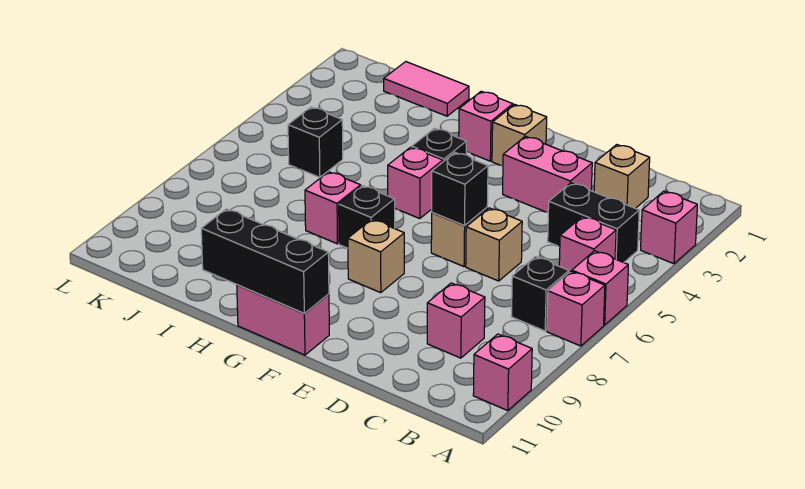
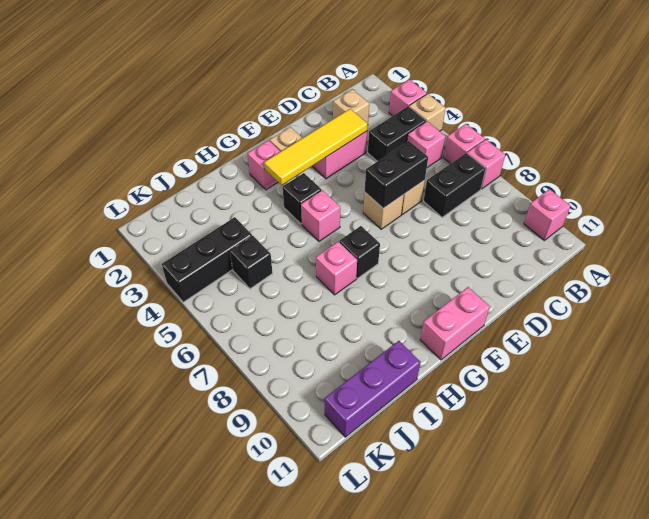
black 1x1 brick [511,257,569,331] -> black 1x2 brick [424,153,486,217]
pink 1x1 brick [427,283,485,358] -> none
none -> yellow 1x4 tile [264,109,368,185]
black 1x1 brick [432,153,488,226] -> black 1x2 brick [365,141,428,208]
tan 1x1 brick [348,219,404,293] -> tan 1x1 brick moved to [409,94,446,131]
black 1x3 brick [201,209,329,314] -> black 1x3 brick moved to [162,217,252,302]
pink 1x2 tile [384,62,469,116] -> none
none -> purple 1x3 brick [325,341,420,437]

